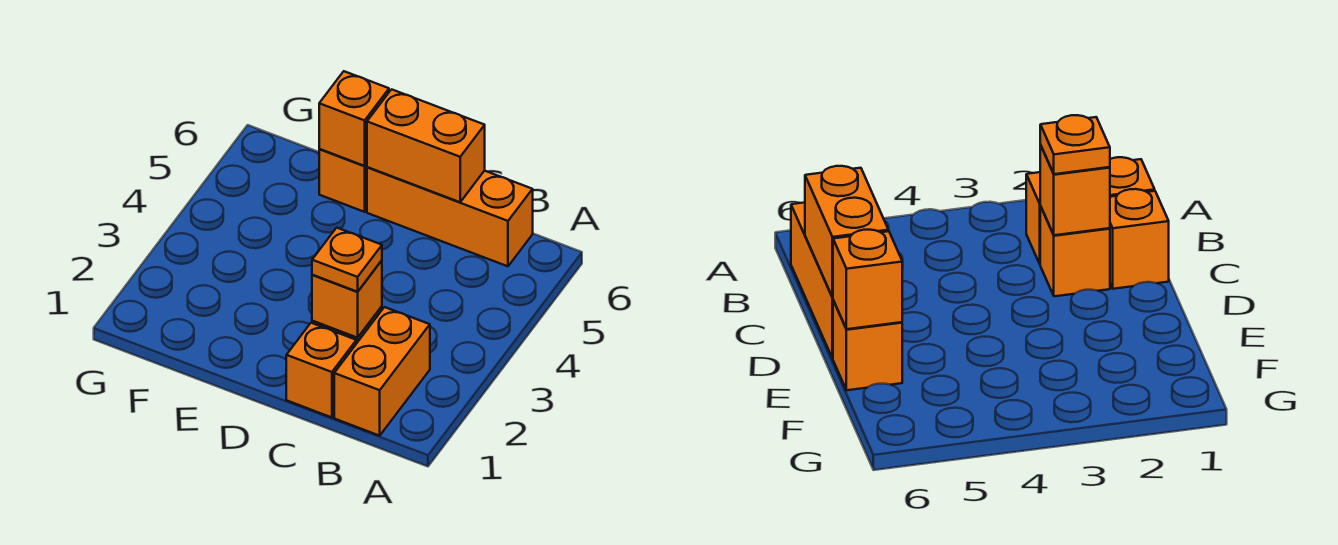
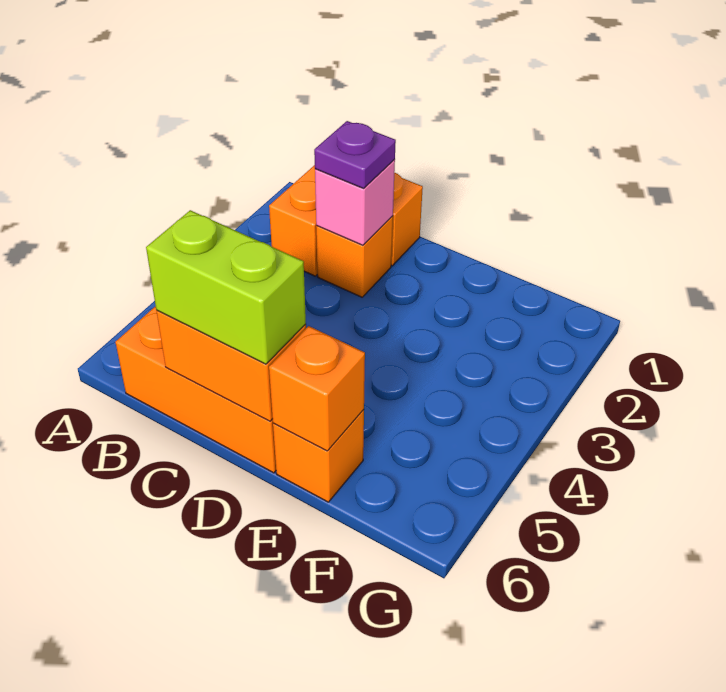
orange 1x1 brick [312,261,382,338] -> pink 1x1 brick [315,159,395,245]
orange 1x1 plate [312,228,382,292] -> purple 1x1 plate [314,121,396,189]
none -> lime 1x2 brick [146,210,306,364]

